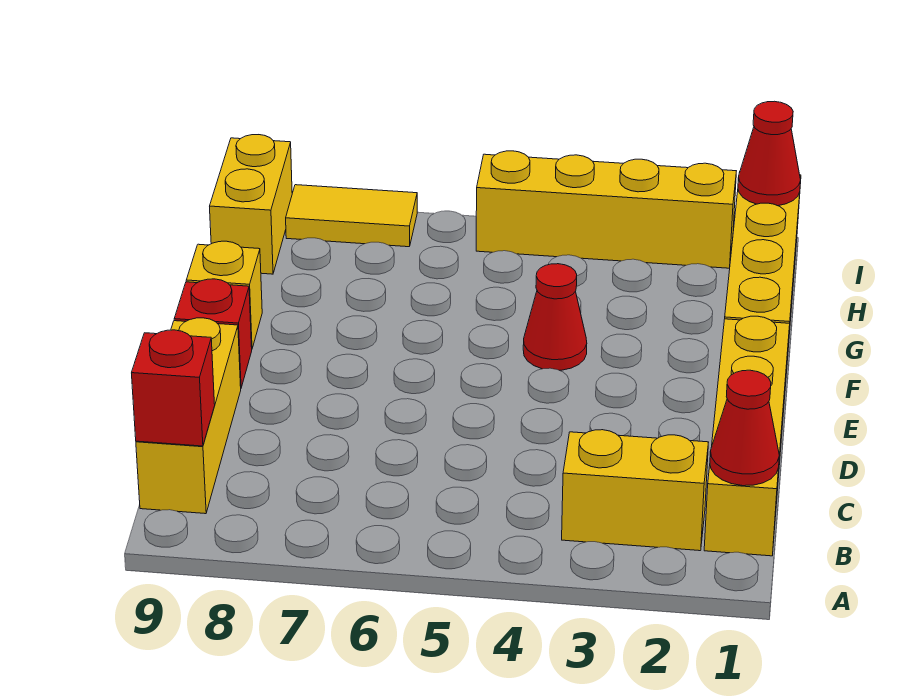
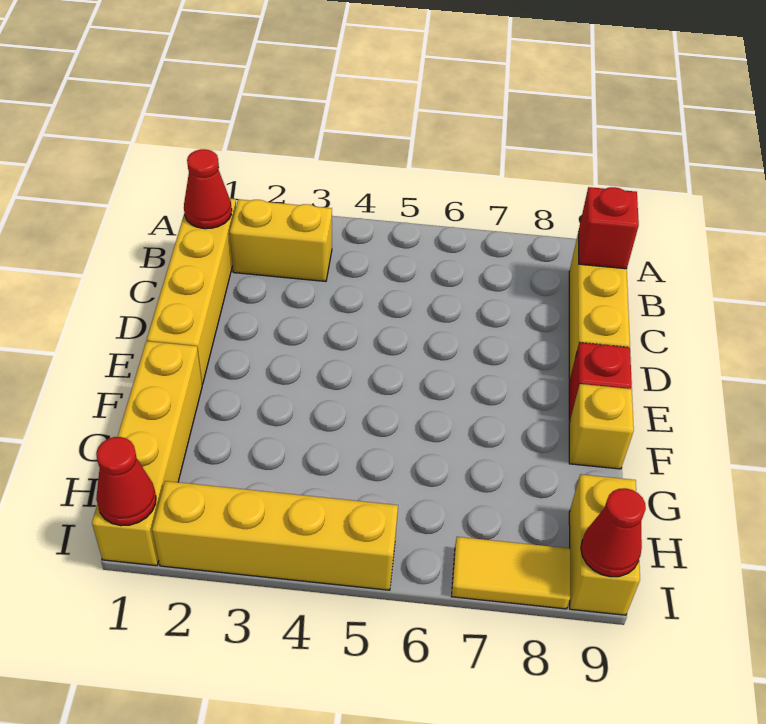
red 1x1 cone [523,264,587,370] -> red 1x1 cone moved to [581,488,646,577]

